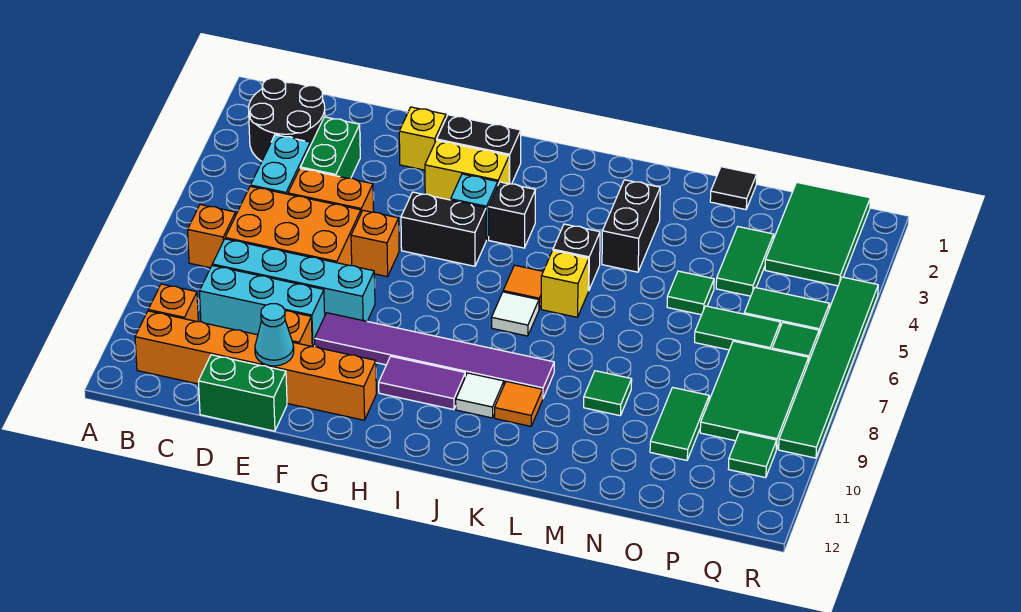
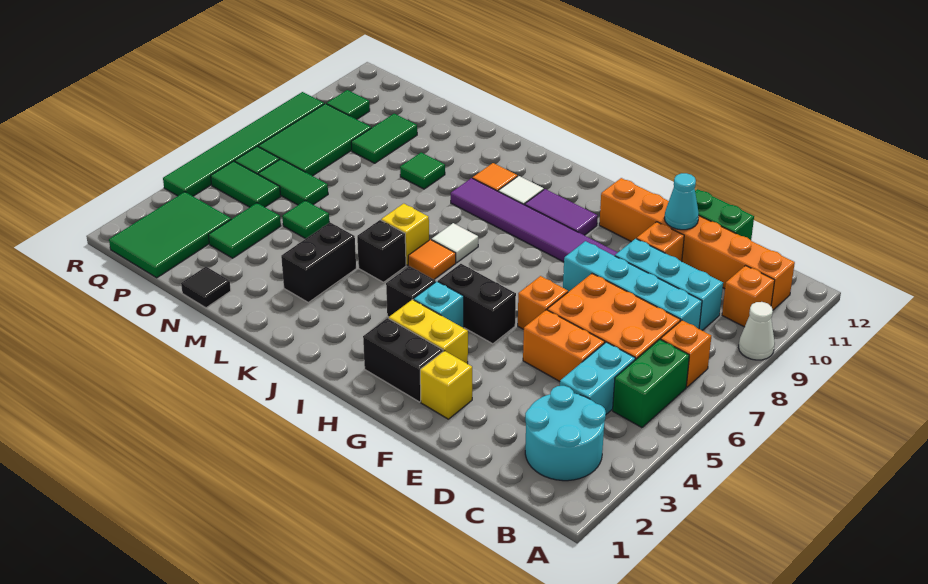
none -> white 1x1 cone [738,302,775,360]
black 2x2 round brick [249,78,325,161] -> cyan 2x2 round brick [525,386,606,481]
green 1x2 brick [300,117,360,178] -> green 1x2 brick moved to [613,339,689,428]

